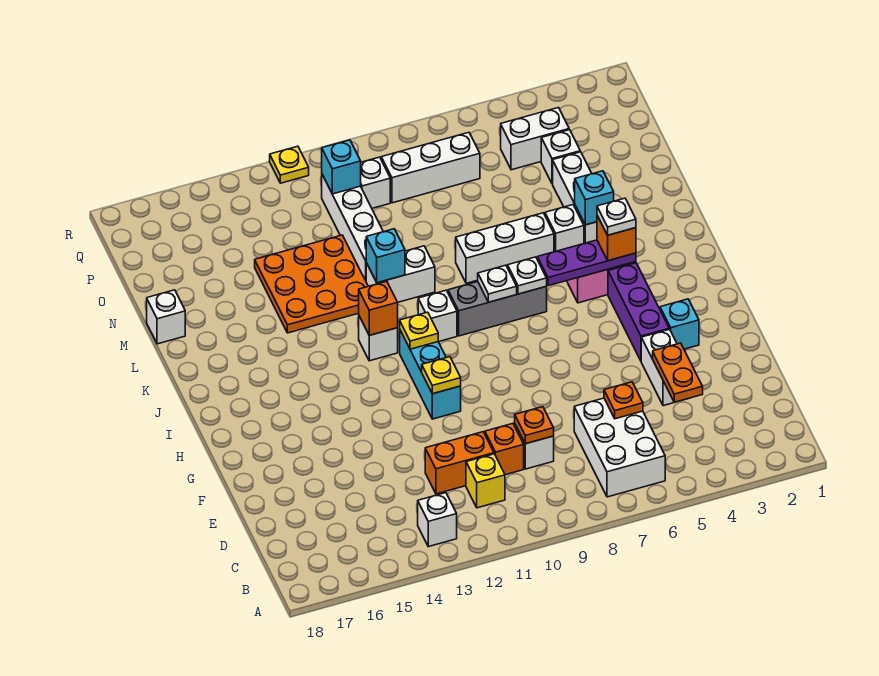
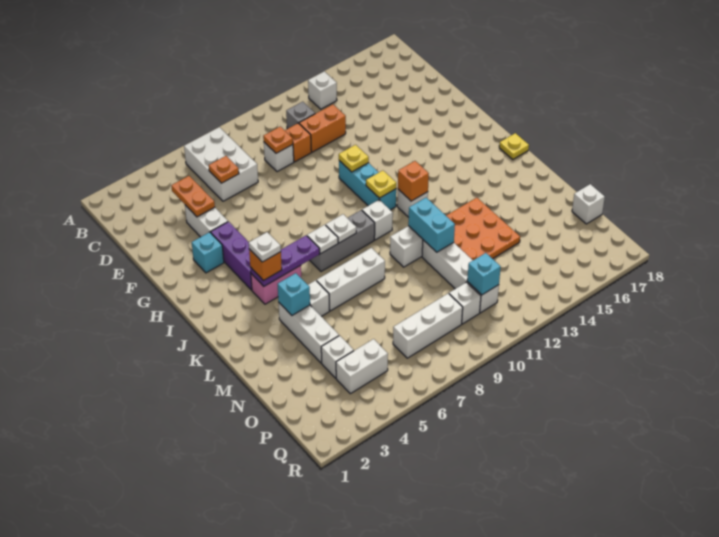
yellow 1x1 brick [466,454,505,508] -> grey 1x1 brick [286,102,315,129]
cyan 1x1 brick [366,229,405,283] -> cyan 1x2 brick [408,198,455,252]
white 1x1 brick [147,290,185,344] -> white 1x1 brick moved to [572,184,605,224]
yellow 1x1 plate [270,146,309,183] -> yellow 1x1 plate moved to [499,133,529,159]

